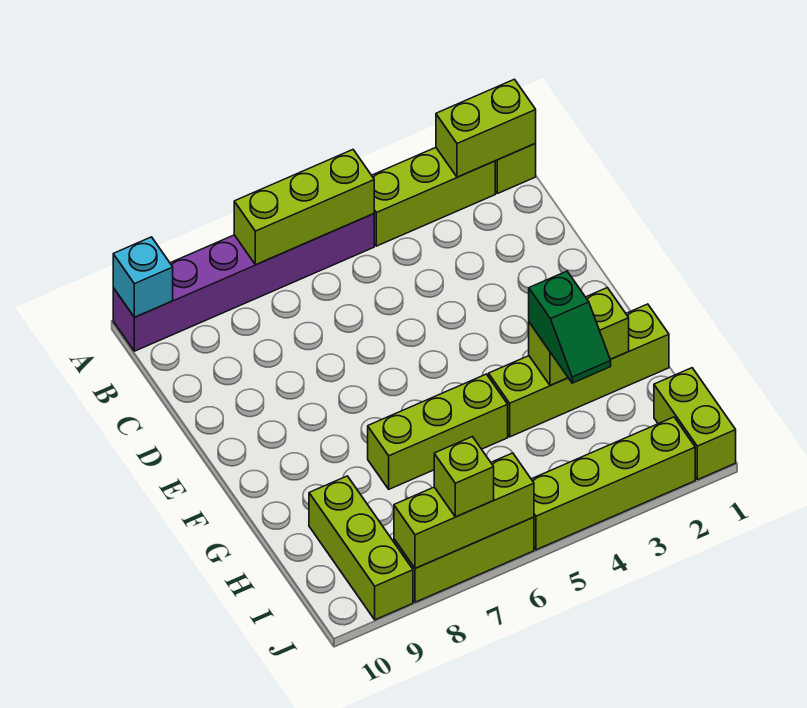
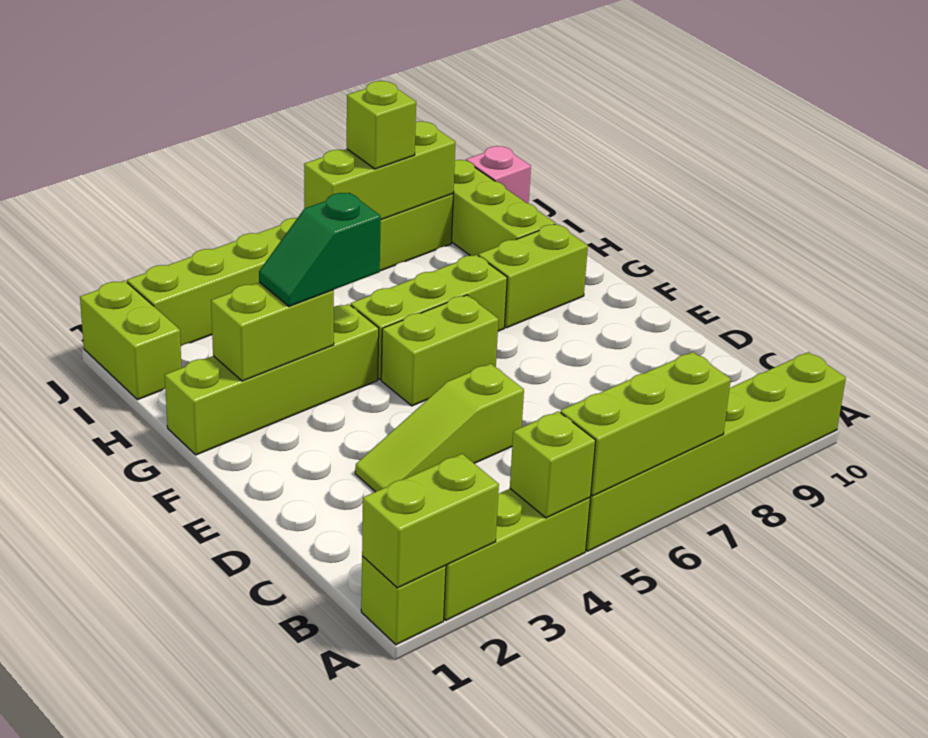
none -> lime 1x1 brick [510,411,596,518]
purple 1x6 brick [113,214,374,351] -> lime 1x6 brick [586,352,846,551]
cyan 1x1 brick [113,237,173,317] -> none
none -> lime 1x3 slope [355,364,524,492]
none -> lime 1x2 brick [381,295,498,406]
green 1x2 slope [529,271,611,383] -> green 1x2 slope turned to [259,193,381,306]
none -> lime 1x2 brick [478,224,588,328]
none -> pink 1x1 brick [466,146,531,203]

